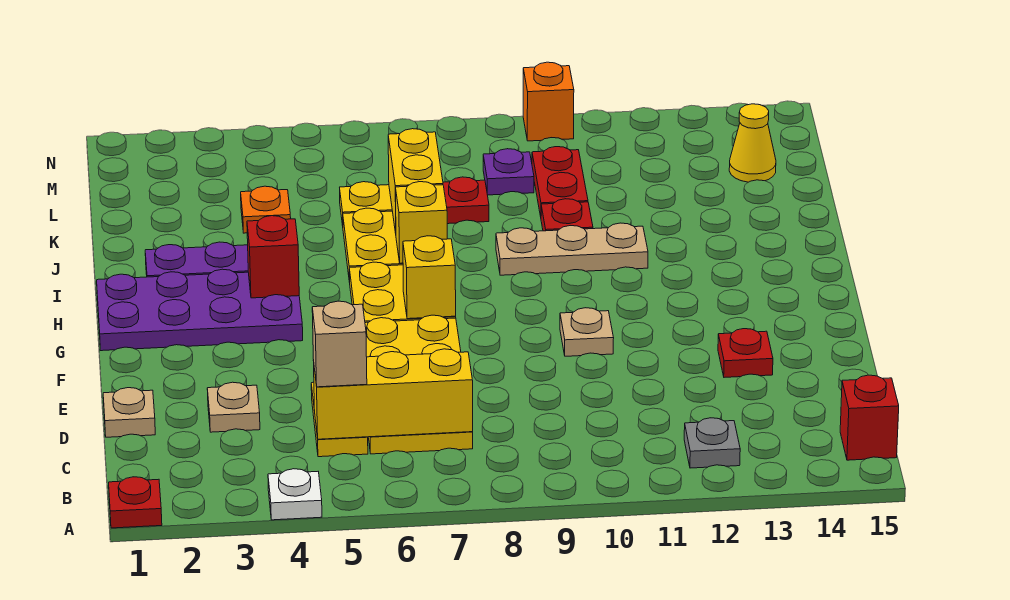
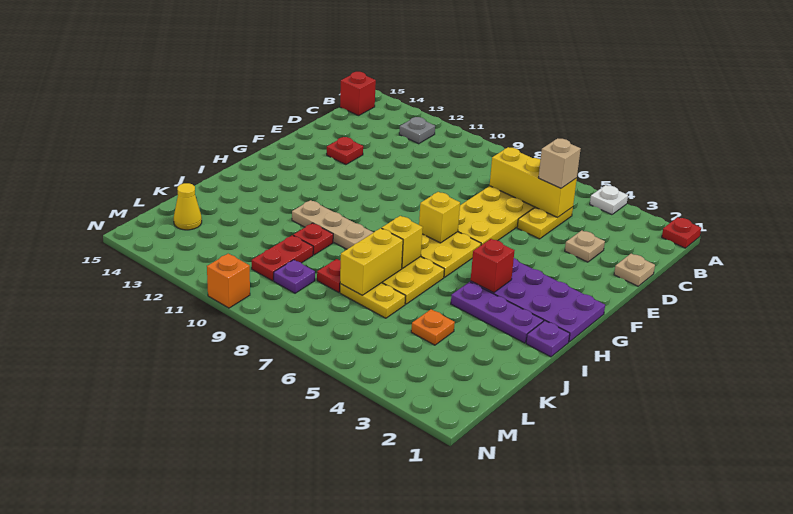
tan 1x1 plate [560,308,614,356] -> none
none -> purple 1x1 plate [526,321,570,357]

